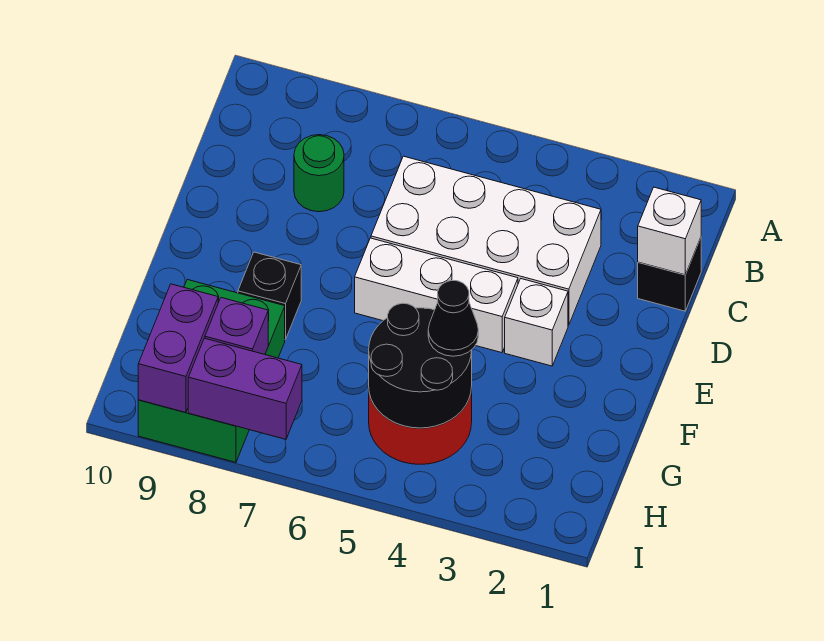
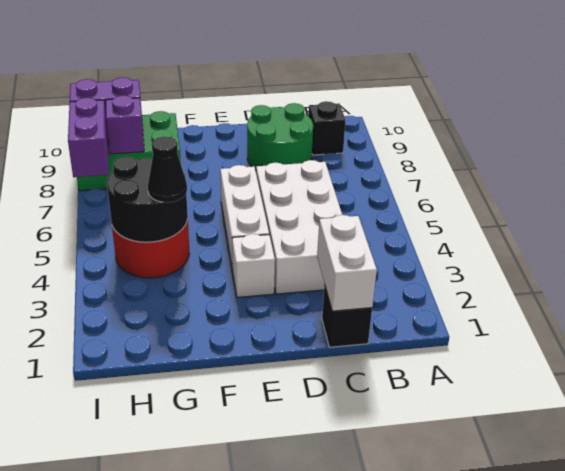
white 1x1 brick [638,187,701,275] -> white 1x2 brick [317,215,377,311]
green 1x1 round brick [294,135,344,212] -> green 2x2 round brick [247,103,313,170]
black 1x1 brick [238,252,301,340] -> black 1x1 brick moved to [308,101,346,155]

